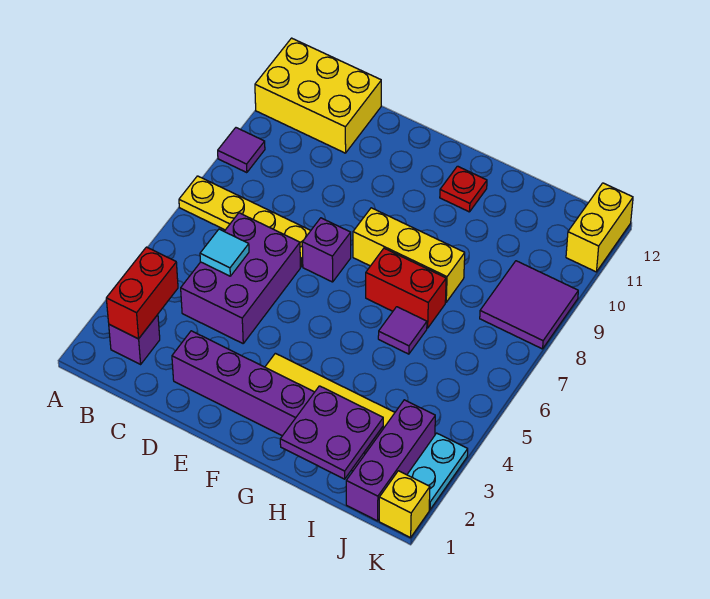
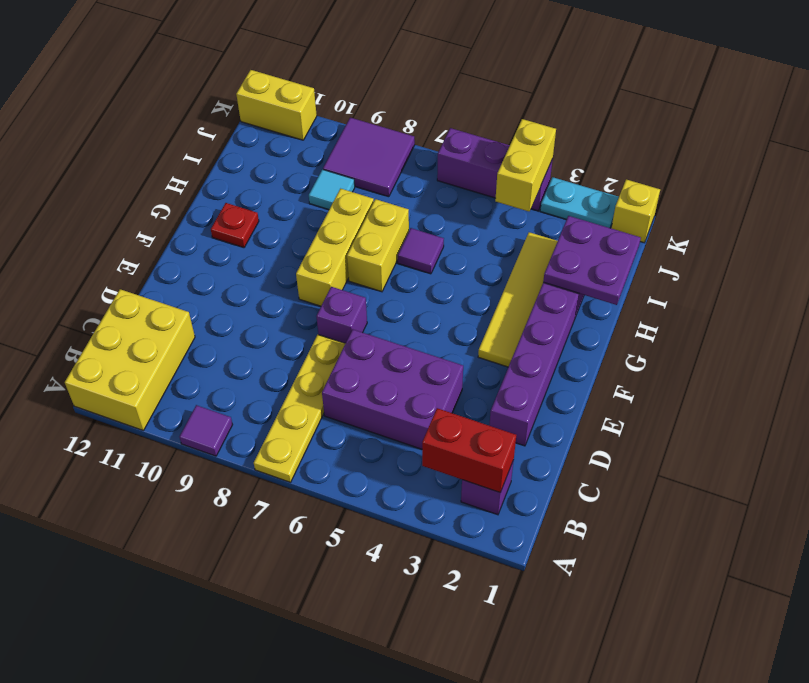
cyan 1x1 tile [200,229,249,276] -> cyan 1x1 tile moved to [309,169,355,210]
red 1x2 brick [366,248,446,328] -> yellow 1x2 brick [347,199,409,292]
purple 1x3 brick [346,400,435,521] -> purple 1x3 brick moved to [437,128,553,211]
none -> yellow 1x2 brick [495,119,556,211]

